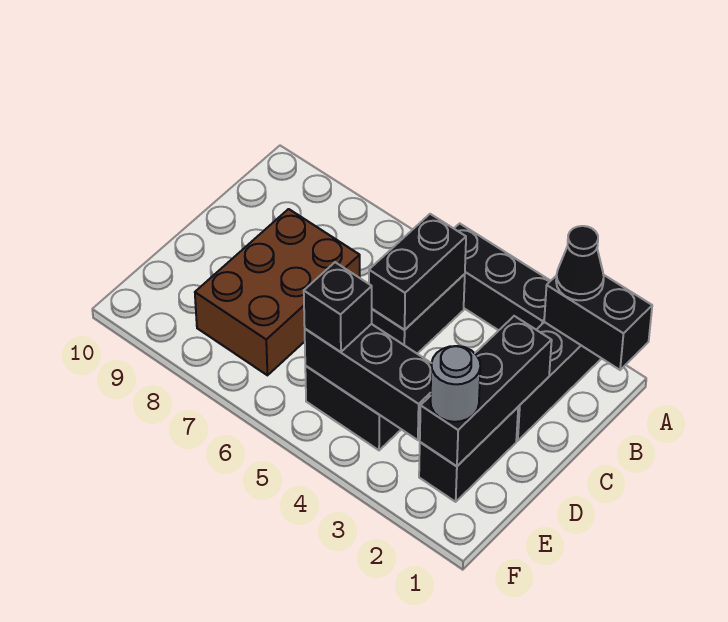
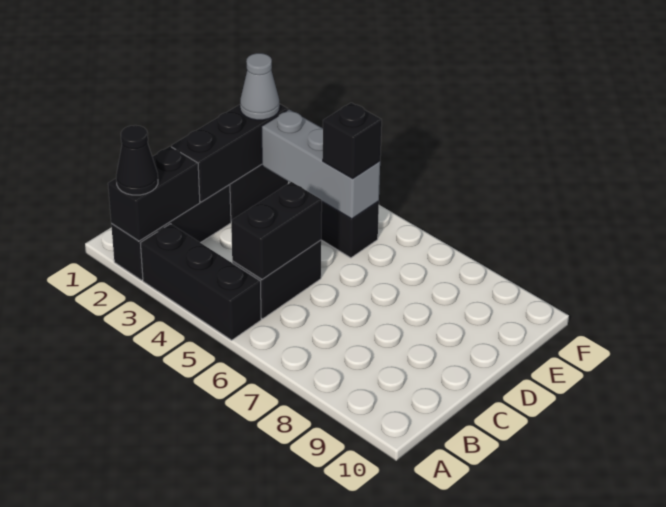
black 1x2 brick [544,275,652,370] -> black 1x2 brick turned to [108,146,200,241]
brown 2x3 brick [195,209,360,375] -> none
grey 1x1 round brick [430,346,480,422] -> grey 1x1 cone [240,53,279,120]
black 1x3 brick [305,324,431,440] -> grey 1x3 brick [262,109,380,219]

